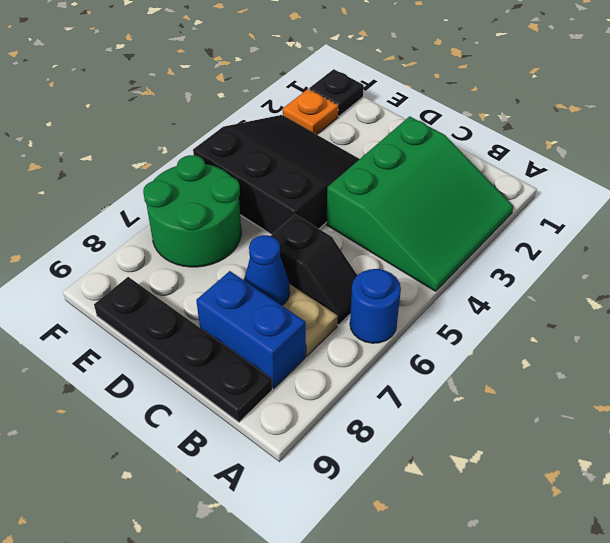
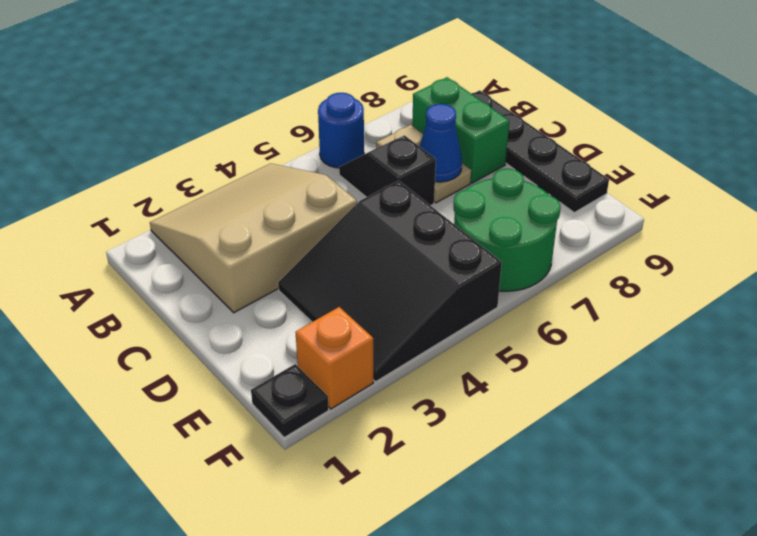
green 3x3 slope [326,116,513,291] -> tan 3x3 slope [150,163,357,313]
blue 1x2 brick [196,271,306,388] -> green 1x2 brick [412,77,509,183]
orange 1x1 plate [283,89,338,135] -> orange 1x1 brick [296,307,373,409]

